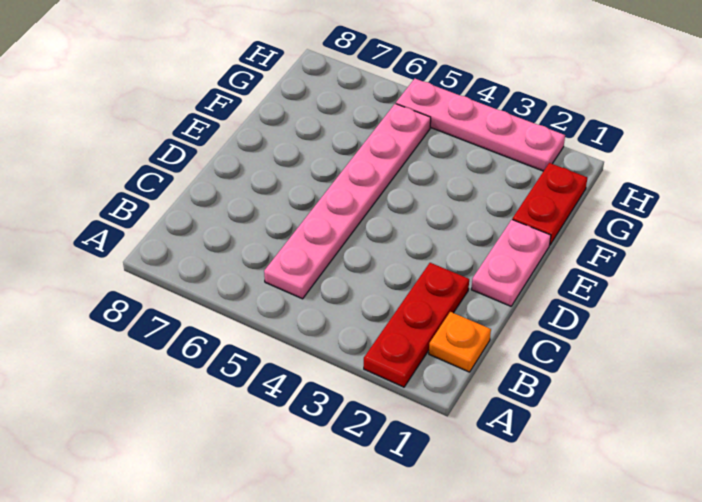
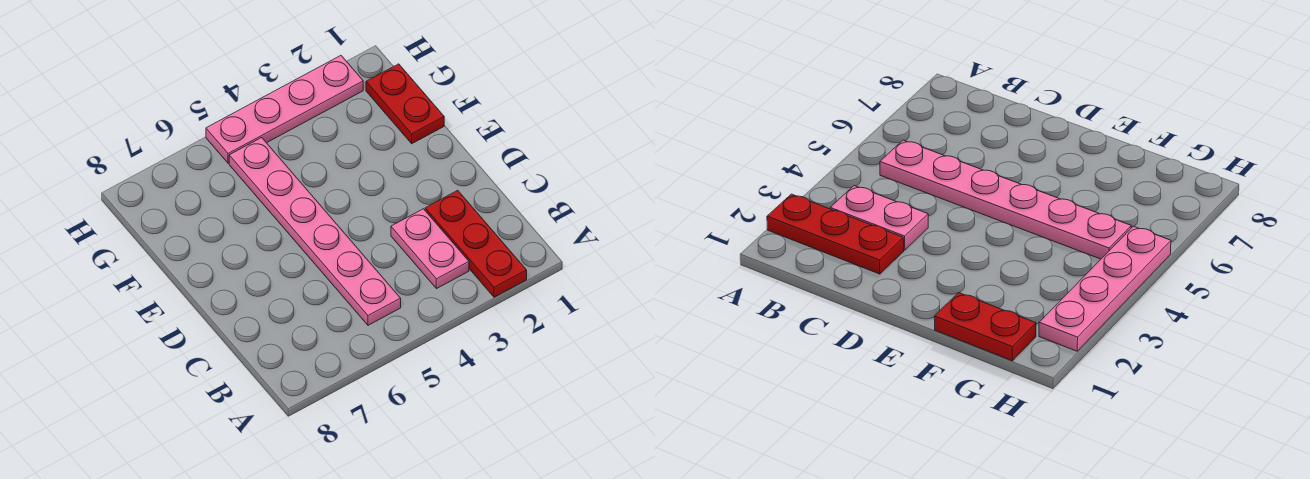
orange 1x1 plate [429,312,491,372] -> none
pink 1x2 plate [471,220,551,306] -> pink 1x2 plate moved to [391,209,469,289]

